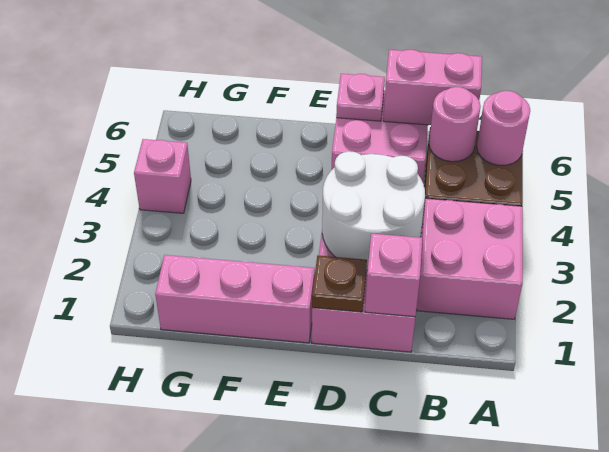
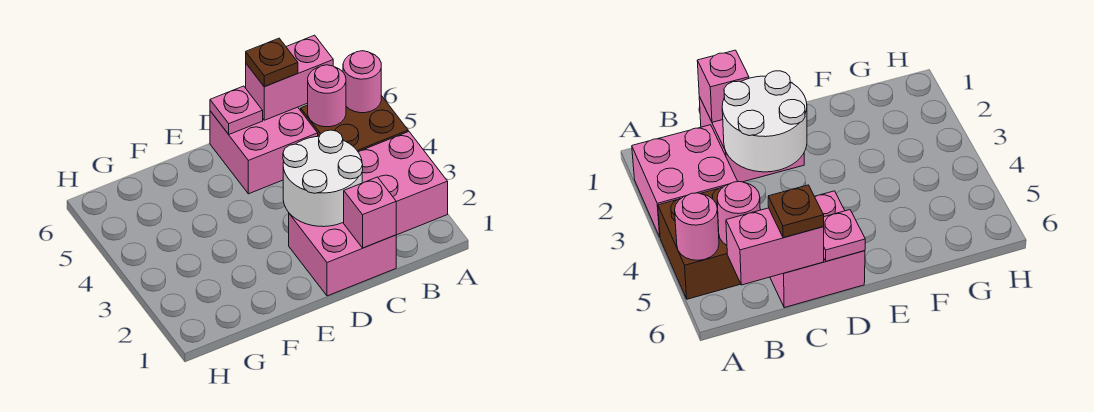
brown 1x1 plate [312,255,367,312] -> brown 1x1 plate moved to [246,38,298,87]
pink 1x3 brick [155,255,315,343] -> none
pink 1x1 brick [134,139,191,213] -> none

